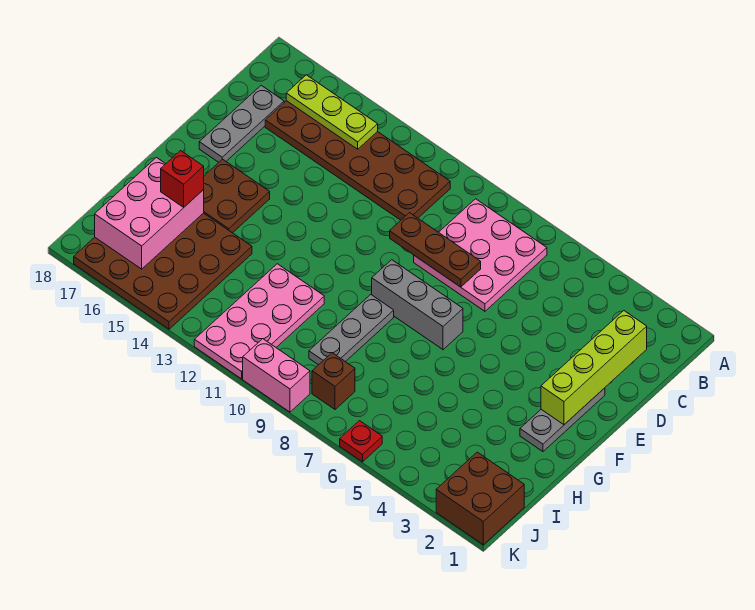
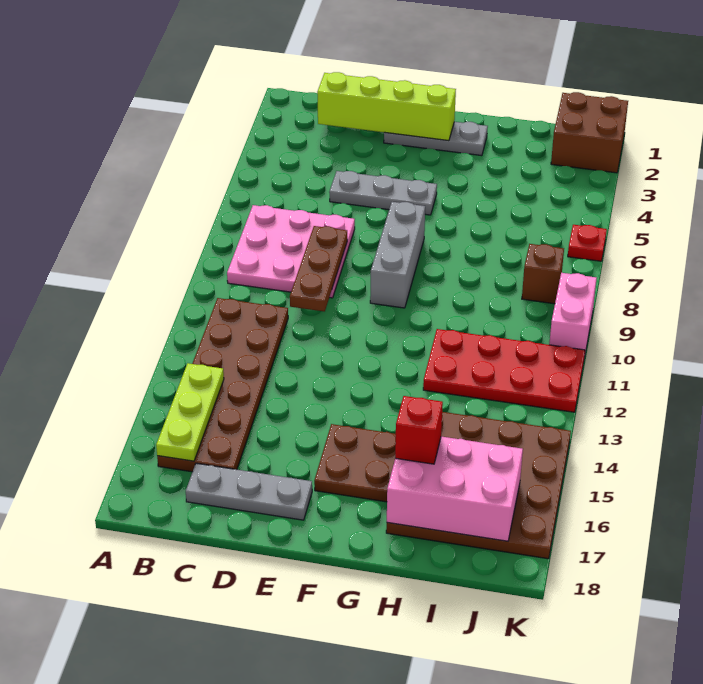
grey 1x3 plate [309,295,394,365] -> grey 1x3 plate moved to [329,171,437,215]
pink 2x4 plate [194,264,324,379] -> red 2x4 plate [423,329,585,412]

